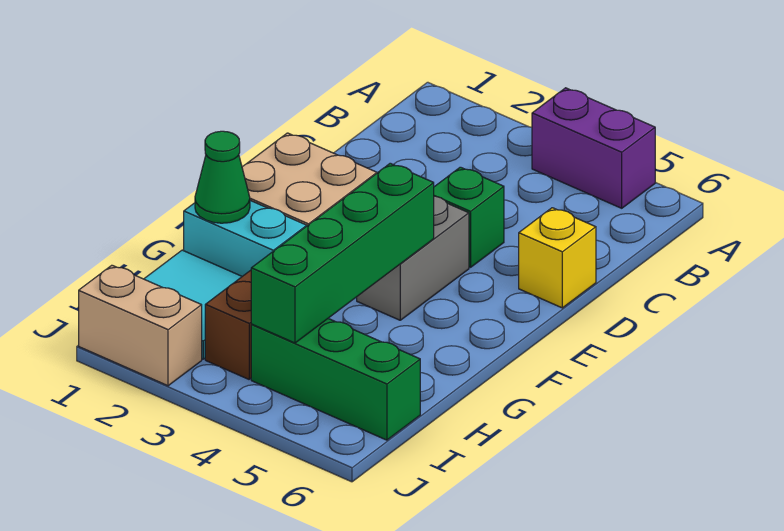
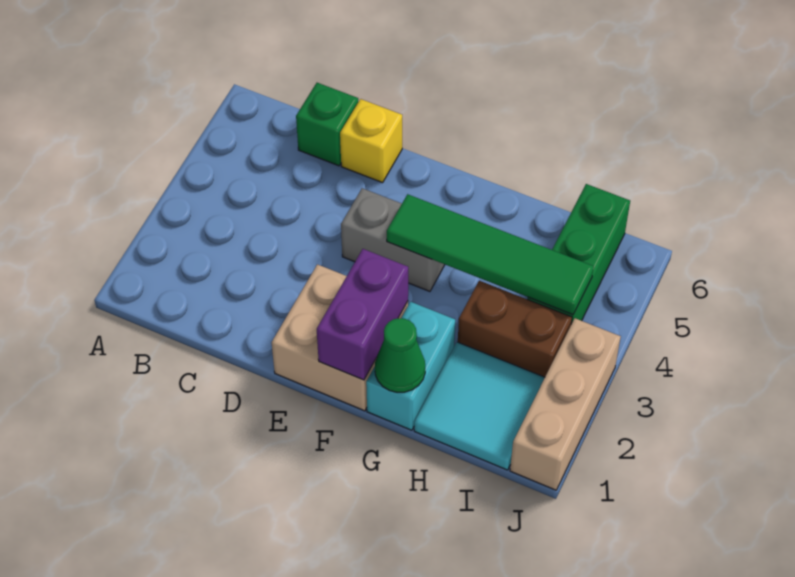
purple 1x2 brick [532,88,655,208] -> purple 1x2 brick moved to [317,249,408,380]
green 1x1 brick [434,167,504,267] -> green 1x1 brick moved to [296,83,358,166]
green 1x4 brick [251,163,434,343] -> green 1x4 tile [387,194,594,315]
tan 1x2 brick [79,265,202,386] -> tan 1x3 brick [510,318,621,490]

